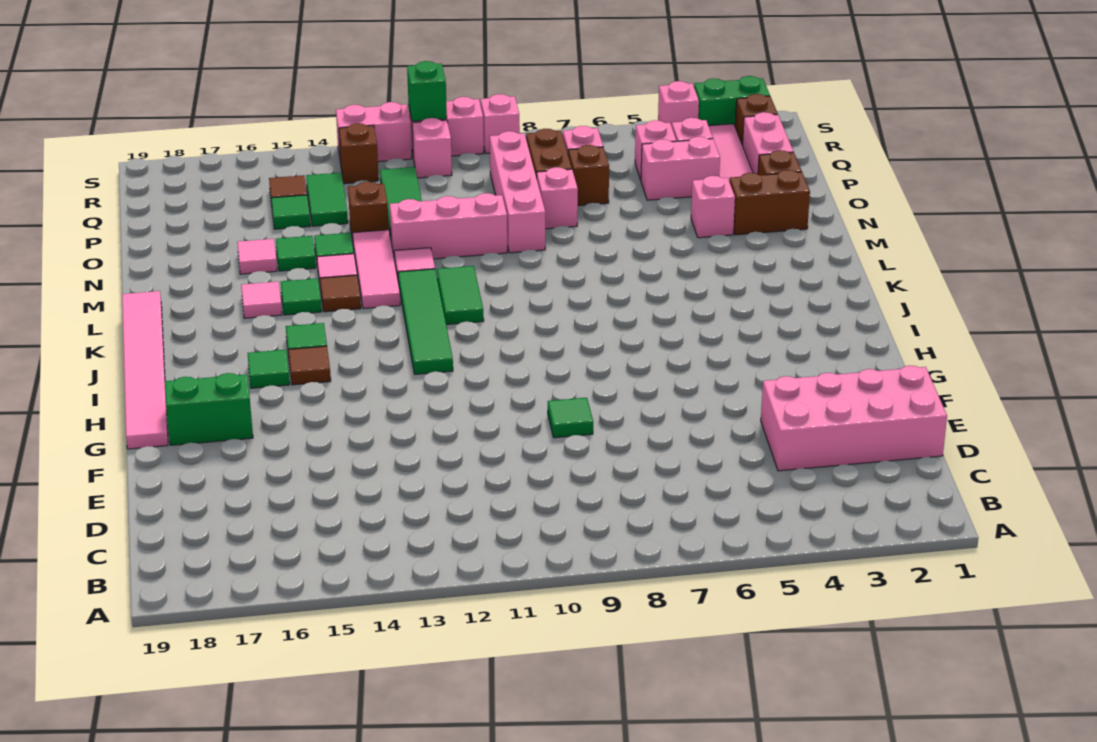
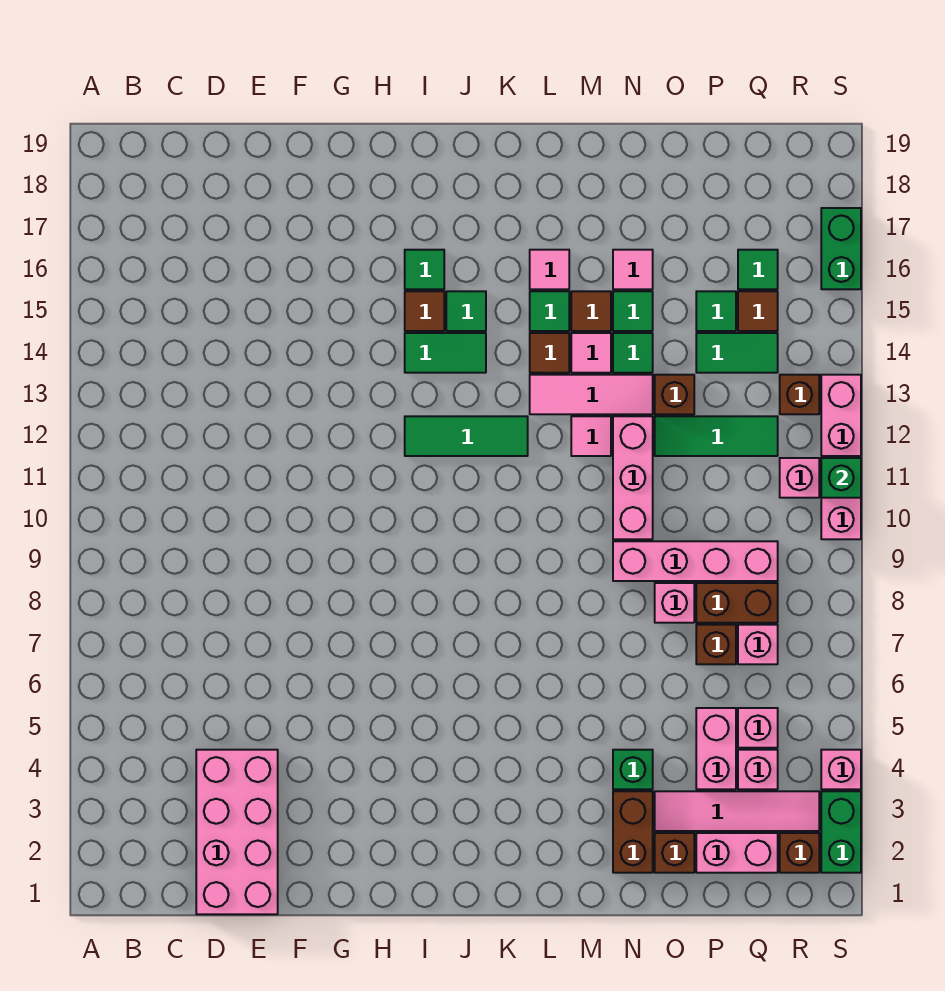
green 1x1 tile [548,398,593,438] -> green 1x1 tile moved to [738,250,778,289]
green 1x2 brick [165,373,253,445] -> green 1x2 brick moved to [821,208,861,289]
pink 1x6 tile [122,291,168,449] -> none
green 1x4 tile [398,269,453,374] -> green 1x3 tile [405,416,528,456]
green 1x2 tile [437,266,484,325] -> green 1x2 tile moved to [405,333,486,373]
none -> brown 1x1 tile [571,291,611,331]
pink 1x1 brick [691,176,735,238] -> green 1x1 brick [613,750,653,789]
pink 1x1 brick [481,94,520,153] -> none

